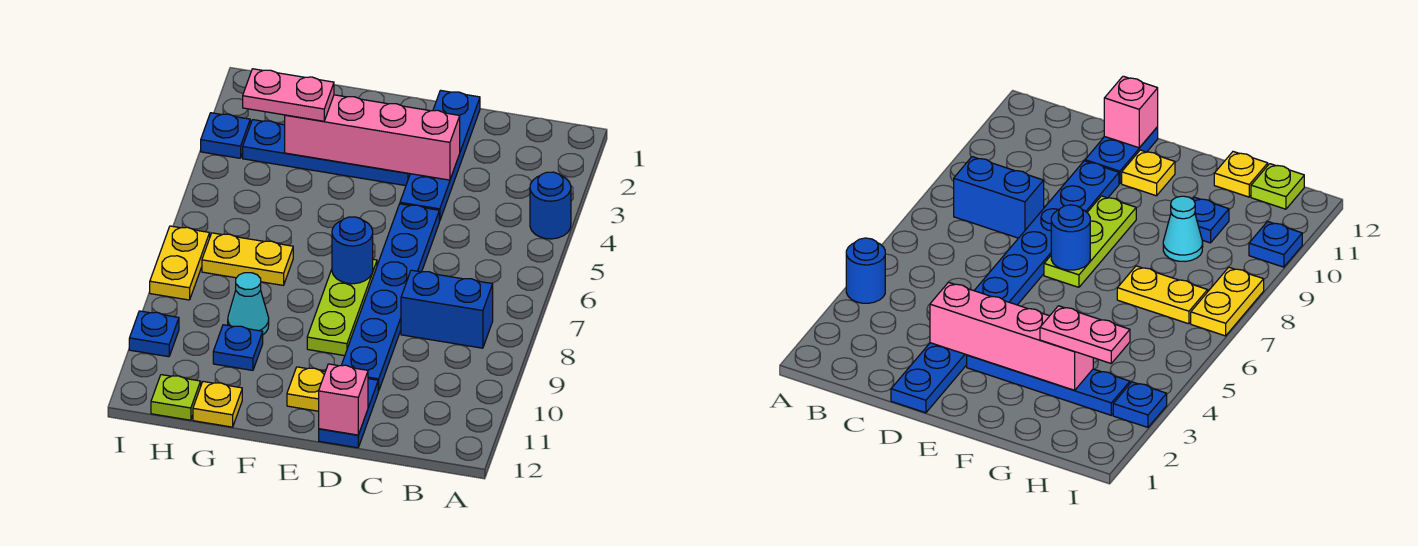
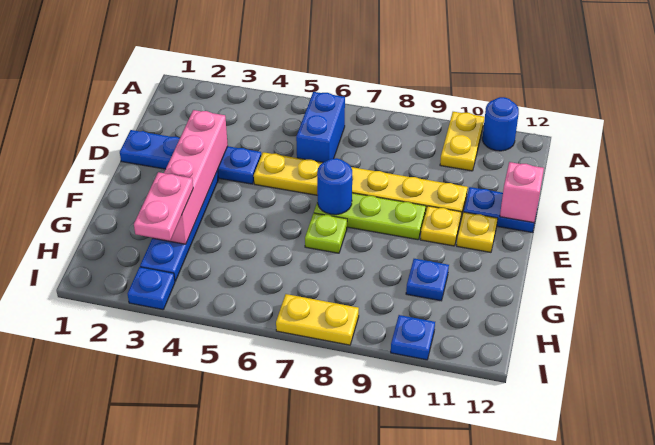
blue 1x1 round brick [530,172,571,239] -> blue 1x1 round brick moved to [482,97,519,151]
blue 1x2 brick [401,270,493,348] -> blue 1x2 brick moved to [296,92,345,162]
blue 1x6 plate [341,204,439,391] -> yellow 1x6 plate [254,152,468,218]
yellow 1x2 plate [202,233,293,285] -> yellow 1x2 plate moved to [440,112,484,171]
cyan 1x1 cone [228,273,269,334] -> none
yellow 1x1 plate [193,382,242,427] -> yellow 1x1 plate moved to [420,206,462,246]
lime 1x1 plate [151,375,201,420] -> lime 1x1 plate moved to [305,213,347,253]

